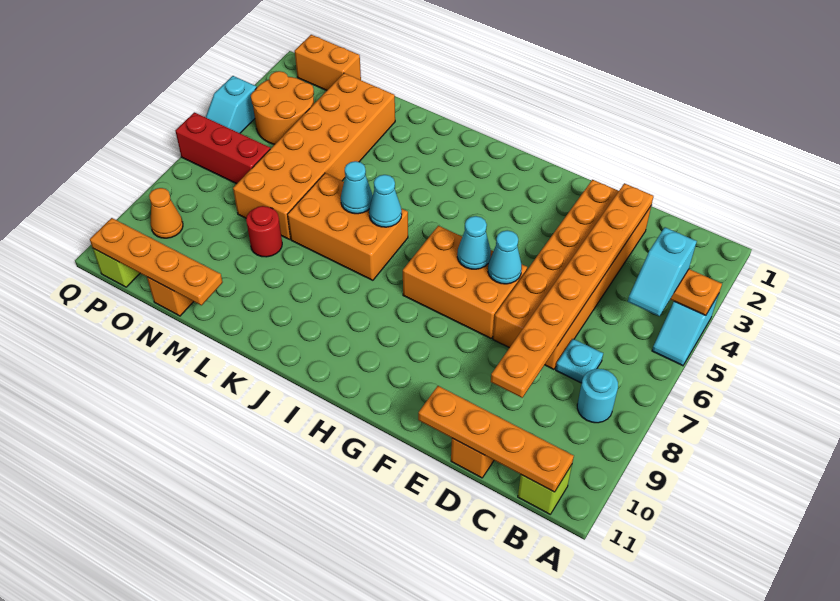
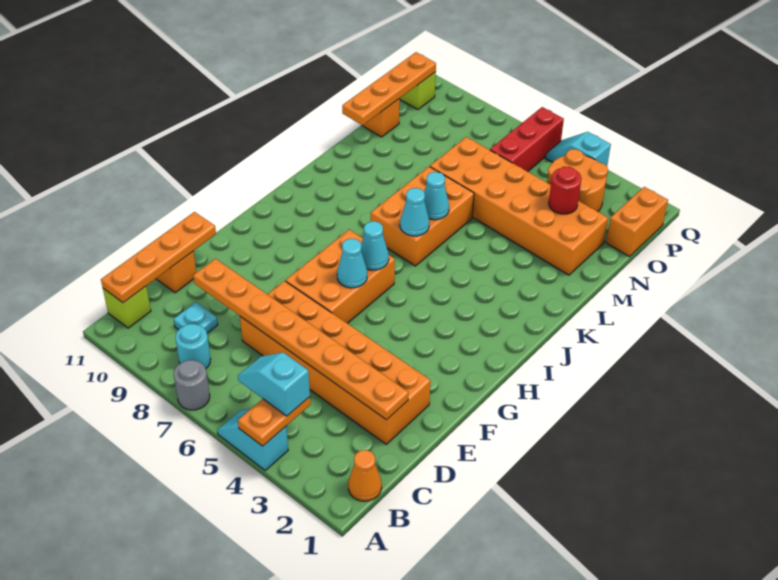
none -> grey 1x1 round brick [174,360,210,410]
cyan 1x1 plate [556,339,603,383] -> cyan 1x1 plate moved to [174,302,218,333]
cyan 1x1 cone [488,230,522,284] -> cyan 1x1 cone moved to [361,221,389,270]
red 1x1 round brick [246,206,282,257] -> red 1x1 round brick moved to [549,167,581,214]
orange 1x1 cone [149,188,183,238] -> orange 1x1 cone moved to [348,450,382,501]

